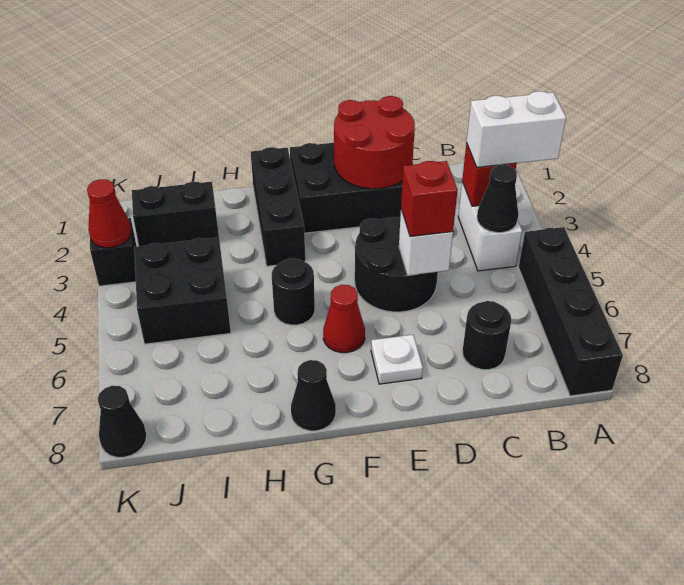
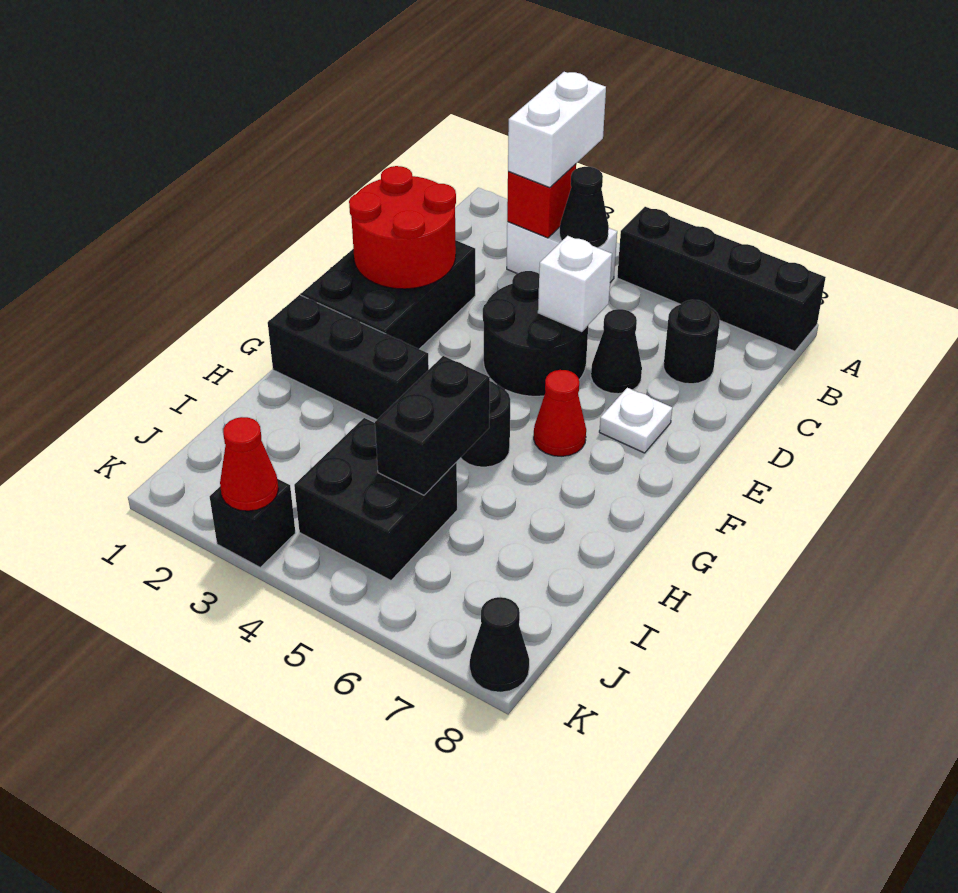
red 1x1 brick [401,161,458,237] -> none
black 1x1 cone [291,360,336,431] -> black 1x1 cone moved to [591,309,642,394]
black 1x2 brick [132,182,219,246] -> black 1x2 brick moved to [375,356,490,495]

